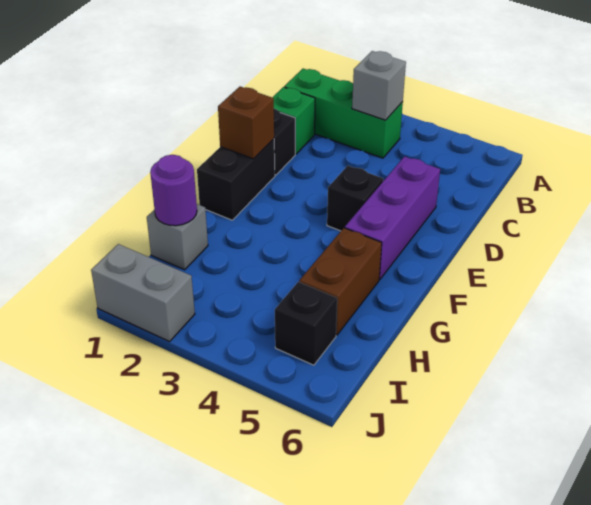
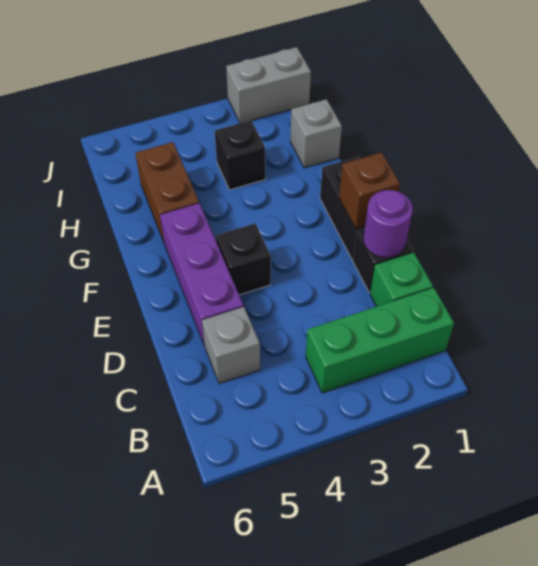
grey 1x1 brick [352,51,406,120] -> grey 1x1 brick moved to [202,307,260,384]
purple 1x1 round brick [150,155,197,226] -> purple 1x1 round brick moved to [363,190,413,258]
black 1x1 brick [275,282,337,365] -> black 1x1 brick moved to [215,120,265,190]

